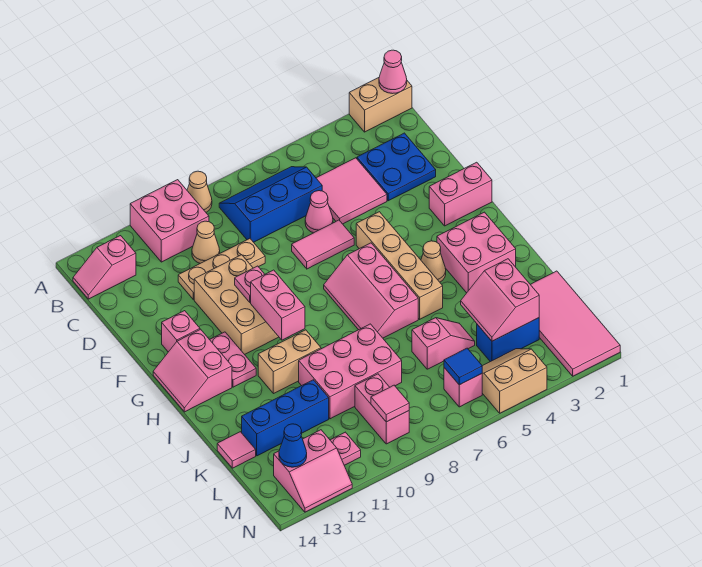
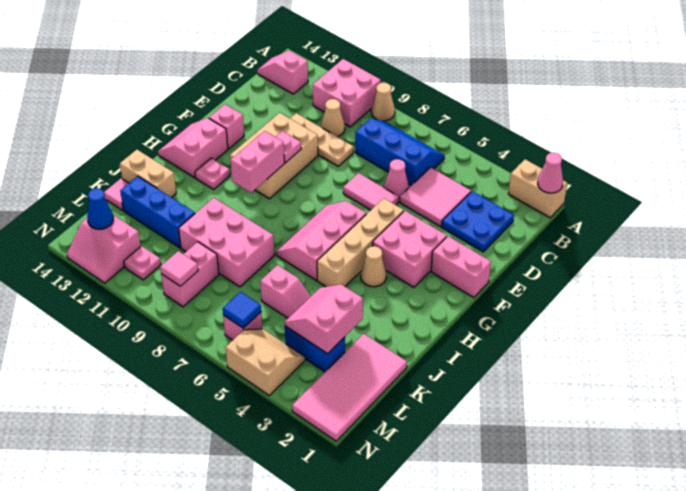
pink 1x2 plate [210,332,256,387] -> pink 1x1 plate [195,158,230,189]
pink 2x2 brick [437,212,516,293] -> pink 2x2 brick moved to [373,211,447,287]
tan 1x2 brick [258,330,321,394] -> tan 1x2 brick moved to [120,150,176,198]

